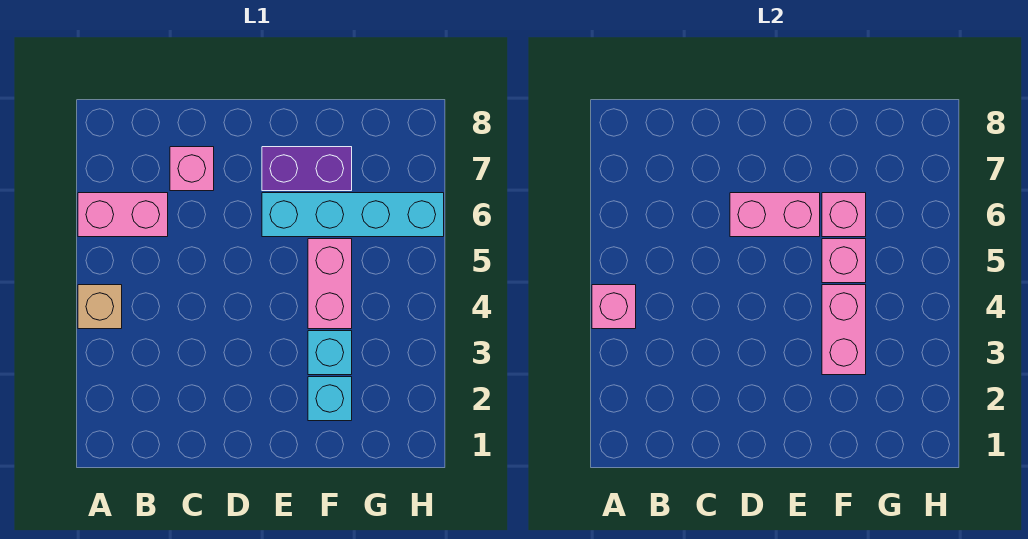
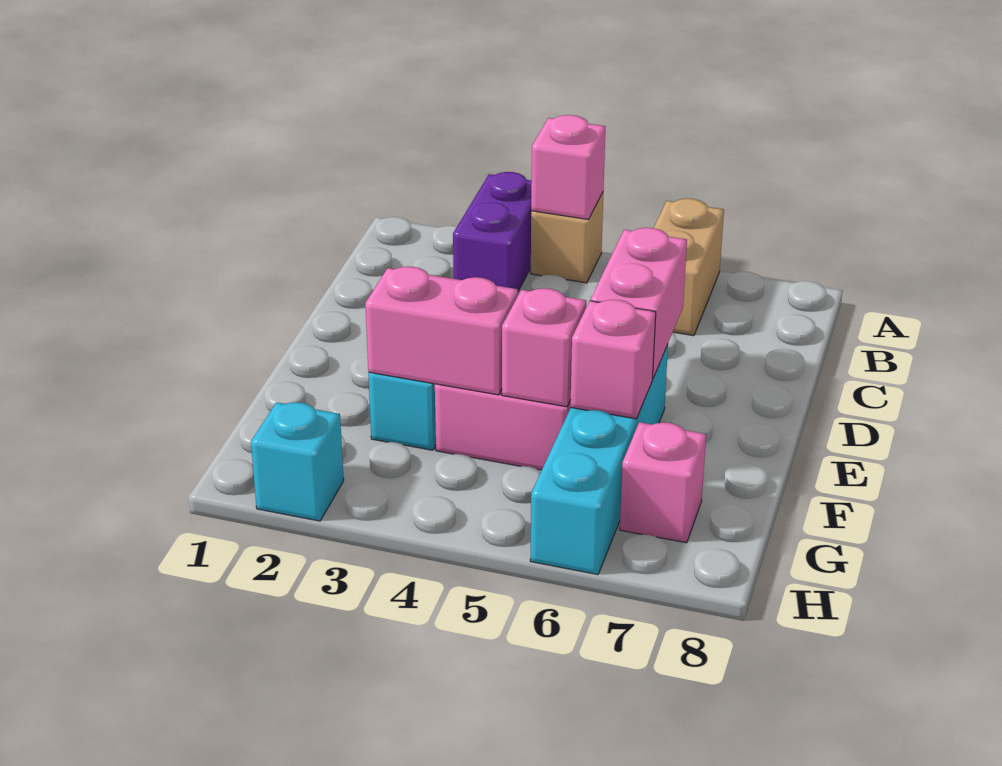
pink 1x2 brick [78,193,168,237] -> tan 1x2 brick [654,199,724,336]
pink 1x1 brick [170,147,214,191] -> pink 1x1 brick moved to [620,422,706,543]
purple 1x2 brick [262,147,352,191] -> purple 1x2 brick moved to [453,172,532,291]
cyan 1x1 brick [308,377,352,421] -> cyan 1x1 brick moved to [251,402,344,521]

